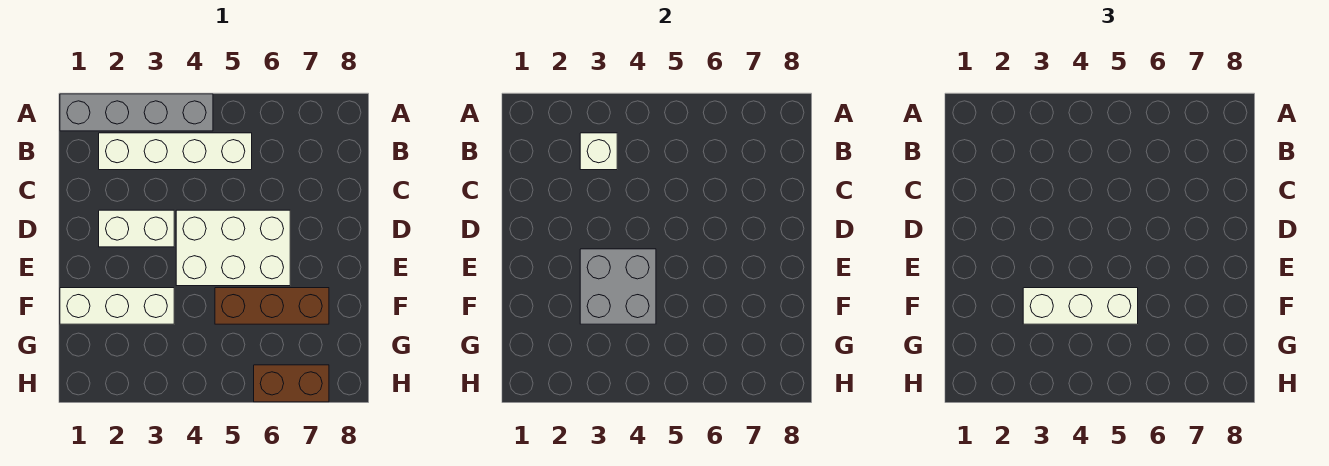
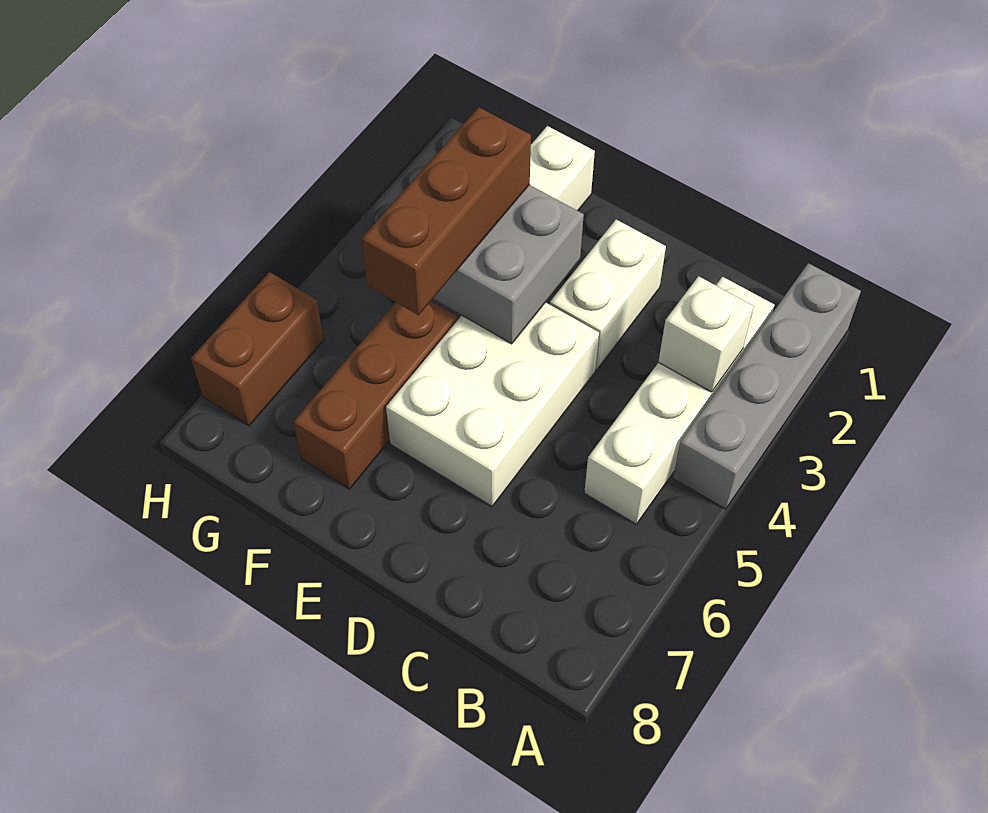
white 1x3 brick [1023,288,1138,324] -> brown 1x3 brick [361,107,531,315]

